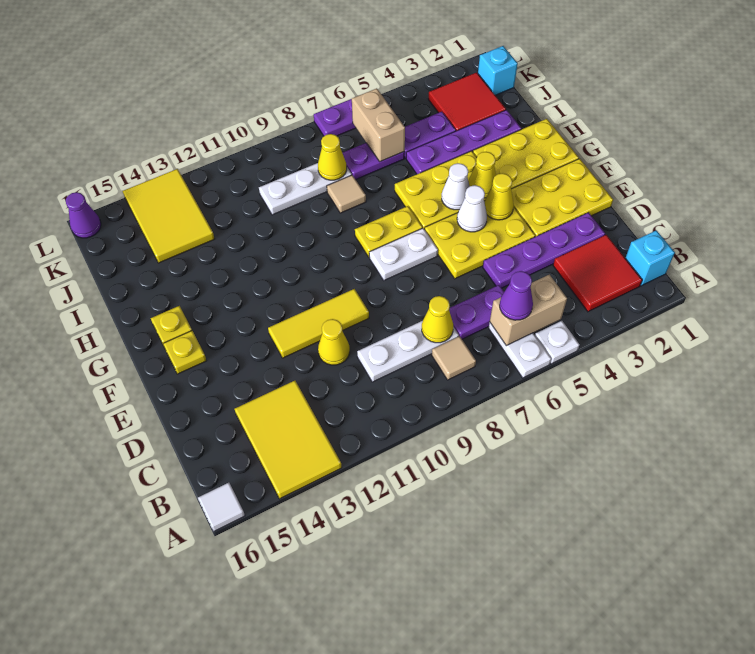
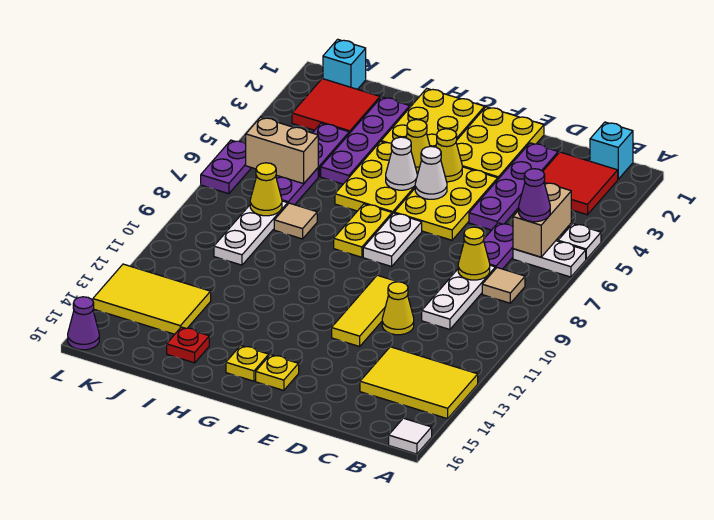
none -> red 1x1 plate [167,327,209,363]

